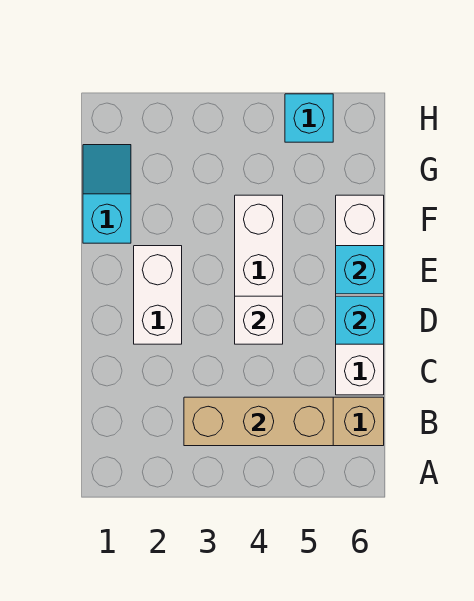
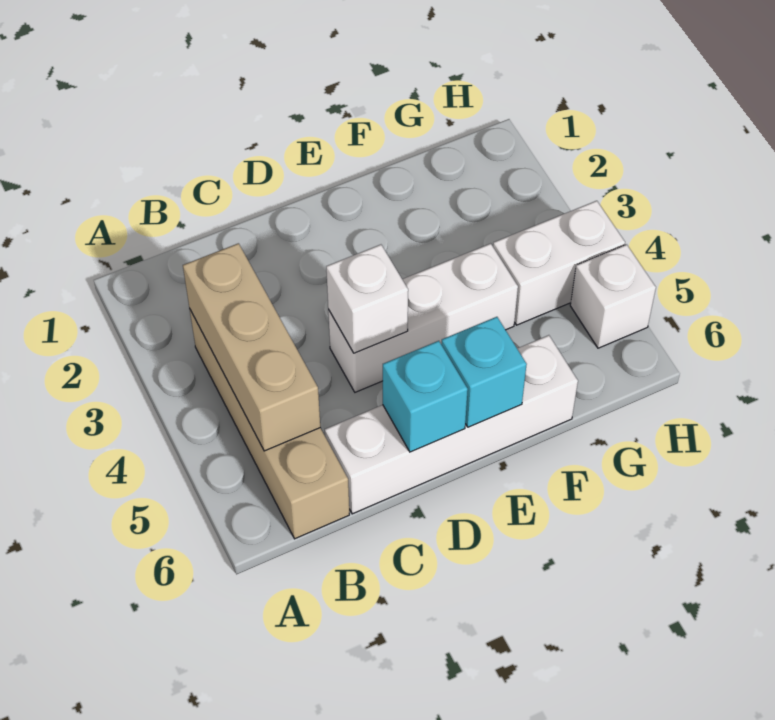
white 1x2 brick [134,246,182,344] -> white 1x2 brick moved to [493,201,625,325]
cyan 1x2 slope [83,145,131,243] -> none
cyan 1x1 brick [285,94,333,142] -> white 1x1 brick [570,244,656,348]

